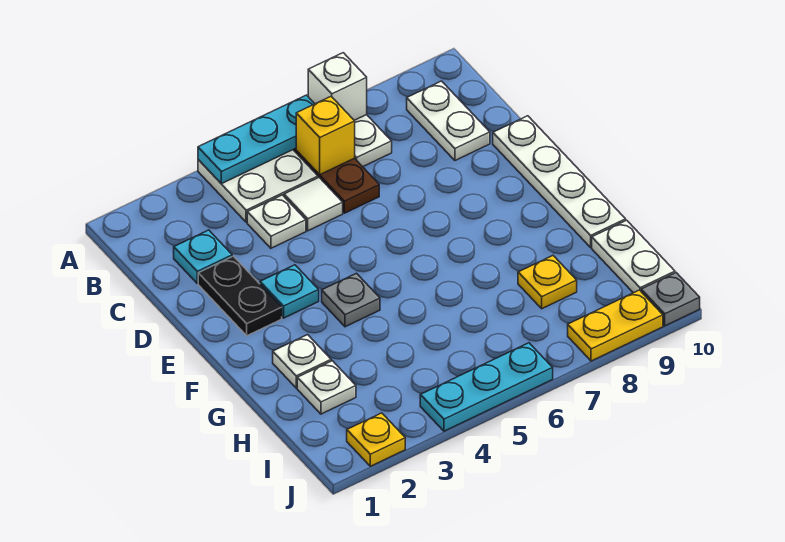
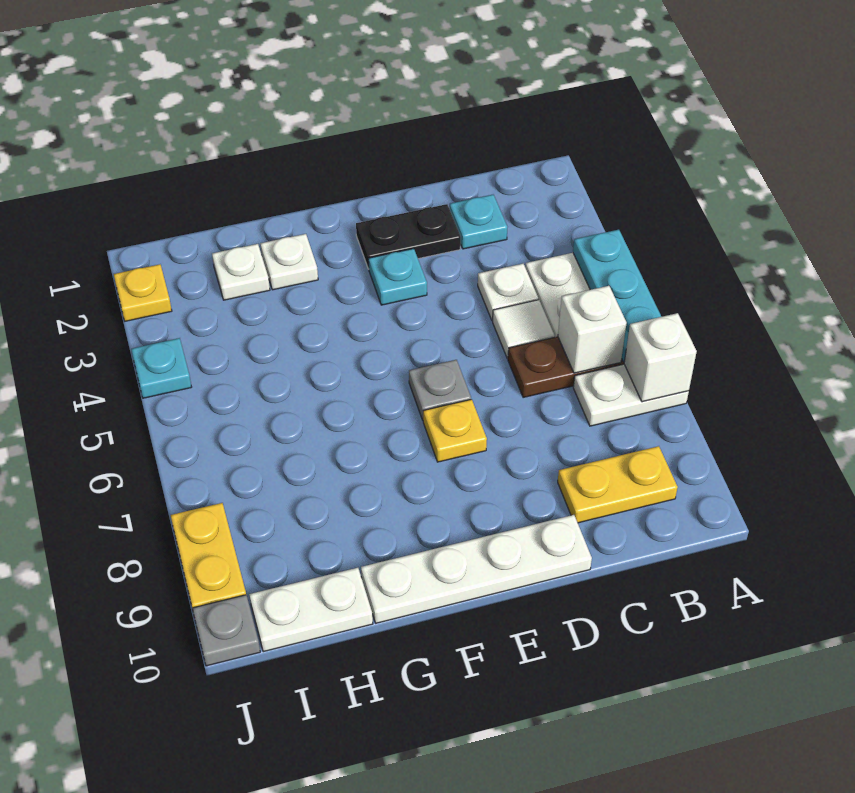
yellow 1x1 brick [296,96,355,175] -> white 1x1 brick [558,286,627,373]
white 1x2 plate [407,81,490,160] -> yellow 1x2 plate [558,446,678,523]
grey 1x1 plate [322,273,380,327] -> grey 1x1 plate moved to [409,360,471,420]
yellow 1x1 plate [518,256,577,309] -> yellow 1x1 plate moved to [423,399,487,462]
cyan 1x3 plate [420,343,553,431] -> cyan 1x1 plate [131,338,191,398]

